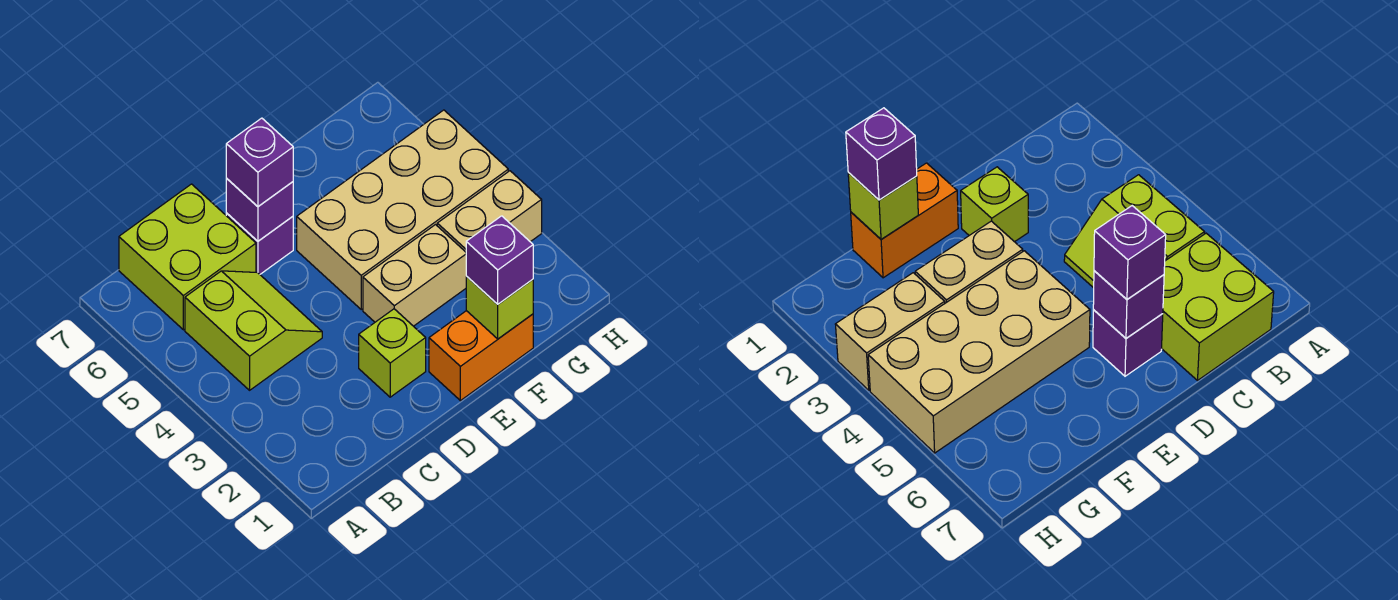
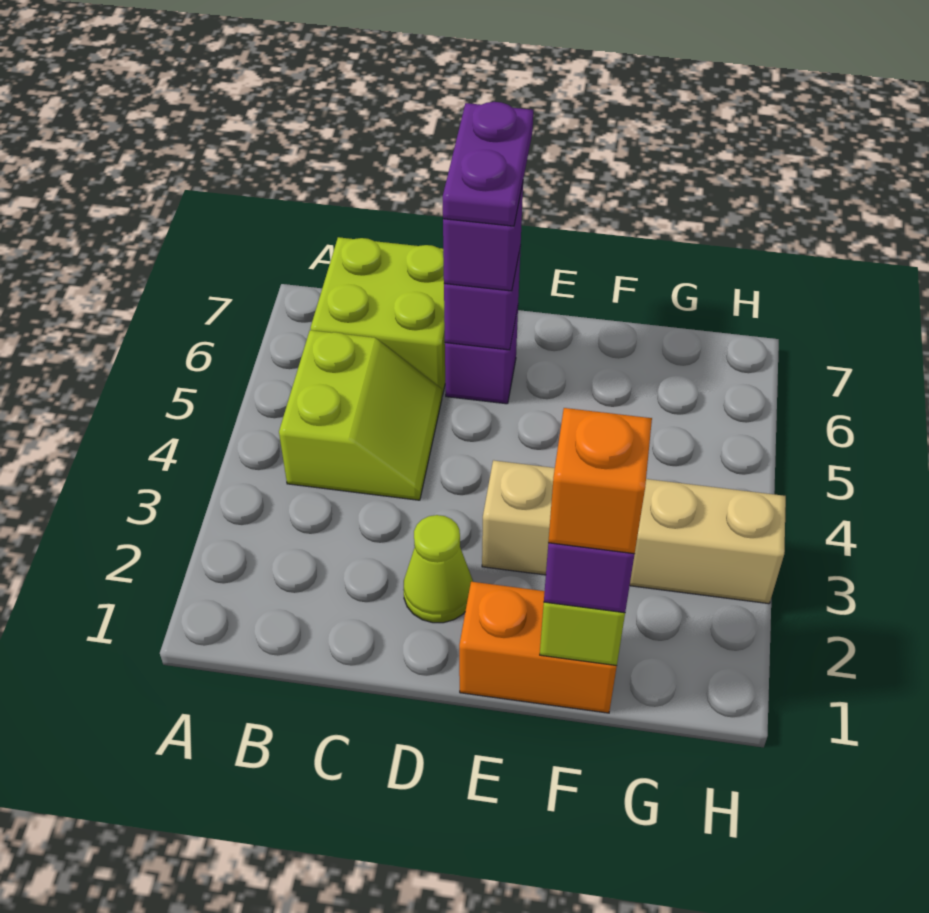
lime 1x1 brick [359,309,426,397] -> lime 1x1 cone [403,515,473,623]
none -> purple 1x2 plate [443,102,533,226]
tan 2x4 brick [297,110,508,309] -> none
none -> orange 1x1 brick [548,408,652,554]

